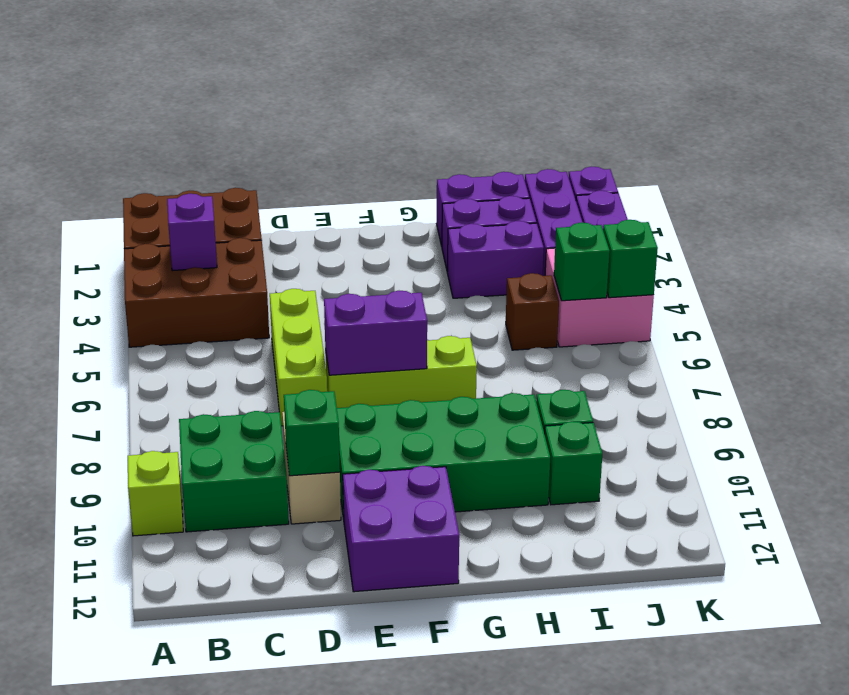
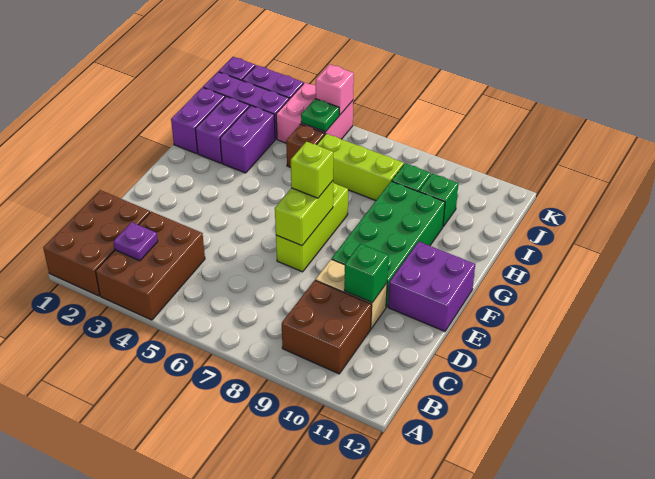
lime 1x1 brick [128,451,183,536] -> lime 1x1 brick moved to [291,142,333,198]
purple 1x1 brick [167,194,217,271] -> purple 1x1 plate [113,222,158,261]
green 2x2 brick [179,411,289,532] -> brown 2x2 brick [282,280,372,374]
lime 1x3 brick [270,289,327,426] -> lime 1x3 brick moved to [317,134,404,200]
purple 1x2 brick [324,291,427,375] -> lime 1x2 brick [275,181,333,246]
green 1x1 brick [554,223,610,301] -> green 1x1 plate [301,99,339,132]
green 1x1 brick [603,220,658,298] -> pink 1x1 brick [316,64,354,115]

